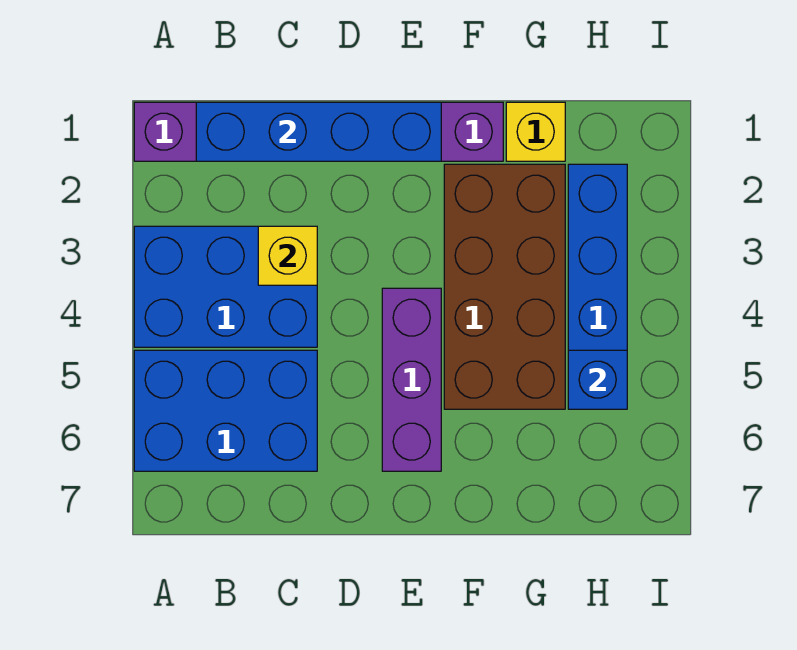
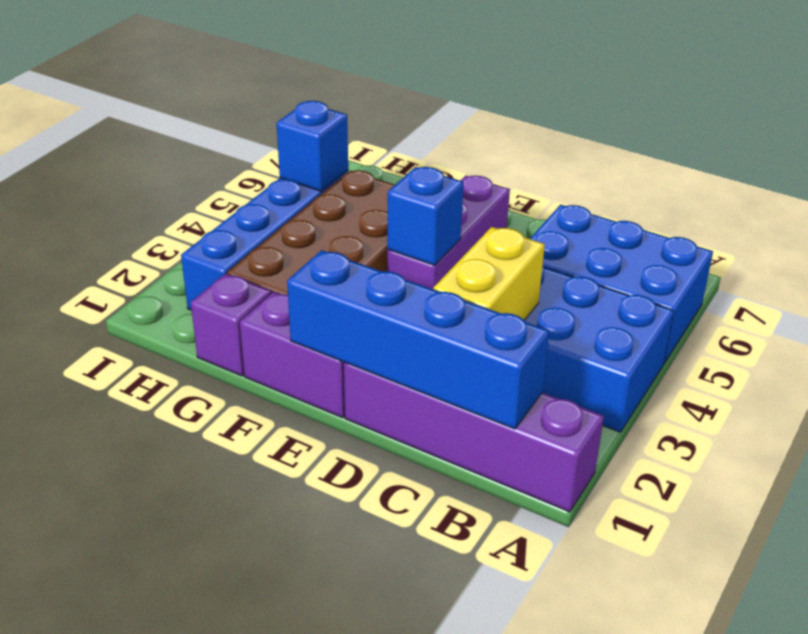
yellow 1x1 brick [258,226,317,285] -> yellow 1x2 brick [433,227,545,320]
none -> blue 1x1 brick [387,167,463,265]
yellow 1x1 brick [506,102,565,161] -> purple 1x1 brick [191,274,271,376]

